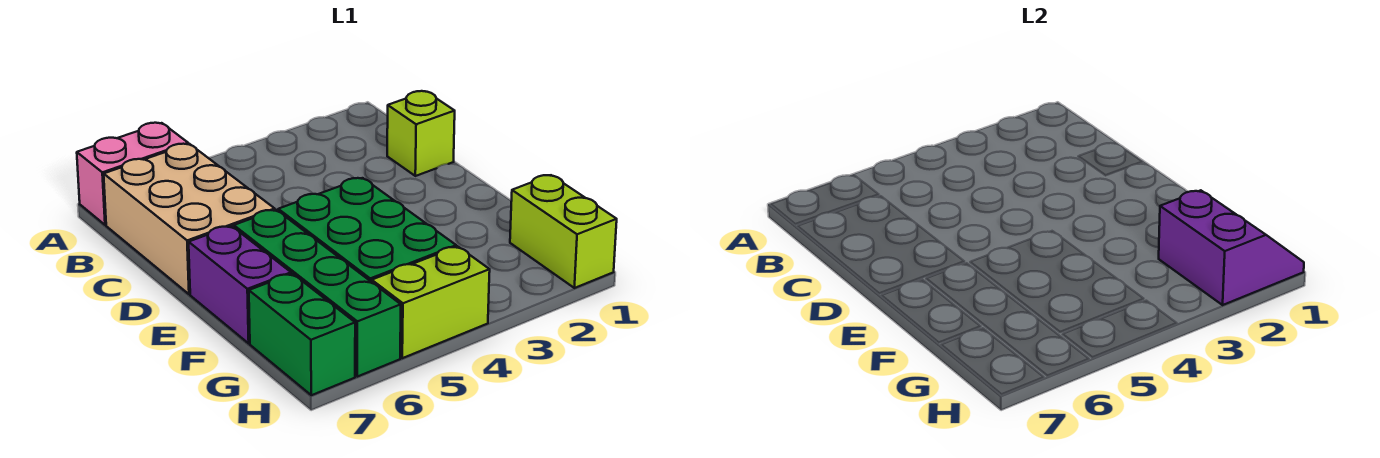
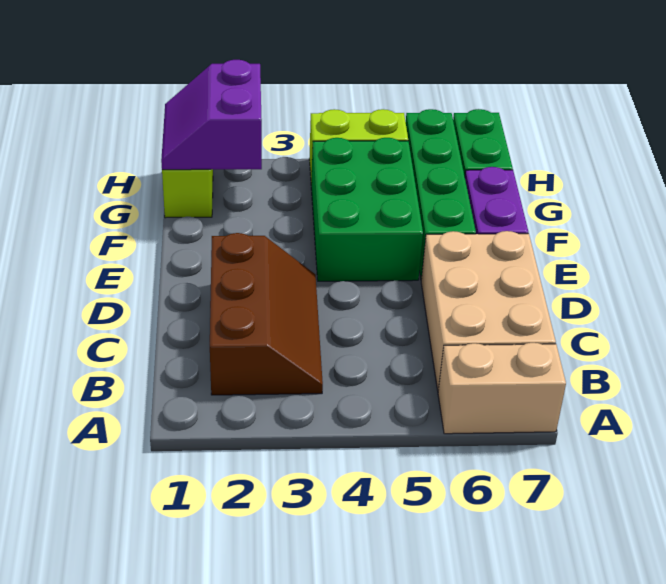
pink 1x2 brick [77,123,188,225] -> tan 1x2 brick [438,343,566,434]
none -> brown 2x3 slope [210,233,323,395]
lime 1x1 brick [387,91,455,176] -> none

